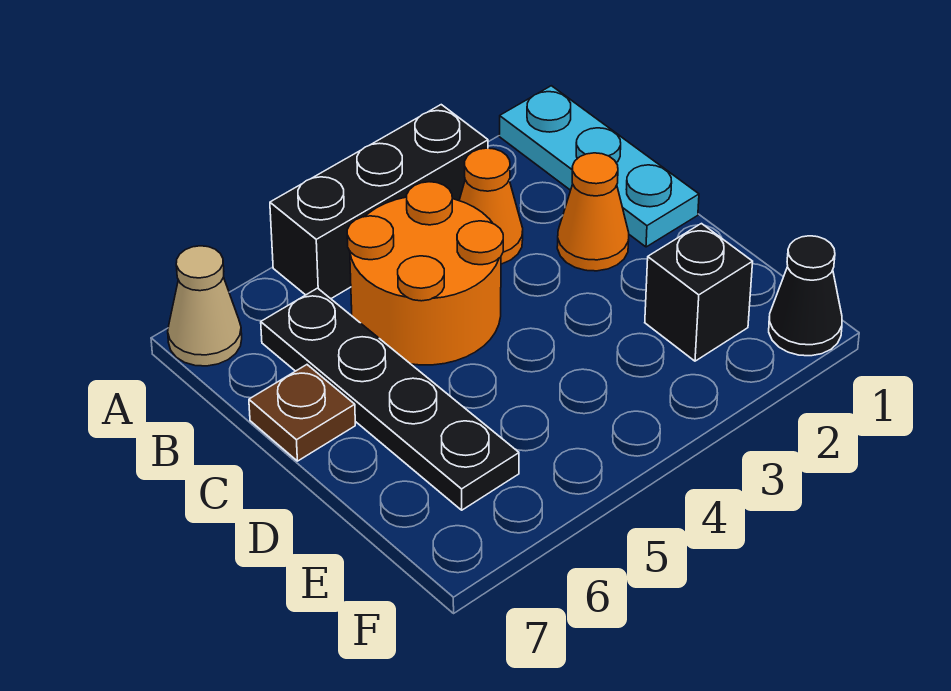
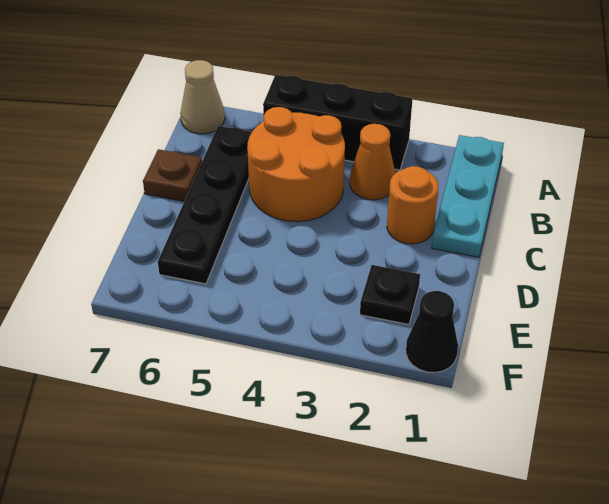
orange 1x1 cone [557,153,629,271] -> orange 1x1 round brick [387,166,438,244]
black 1x1 brick [645,224,753,361] -> black 1x1 plate [360,265,420,325]

